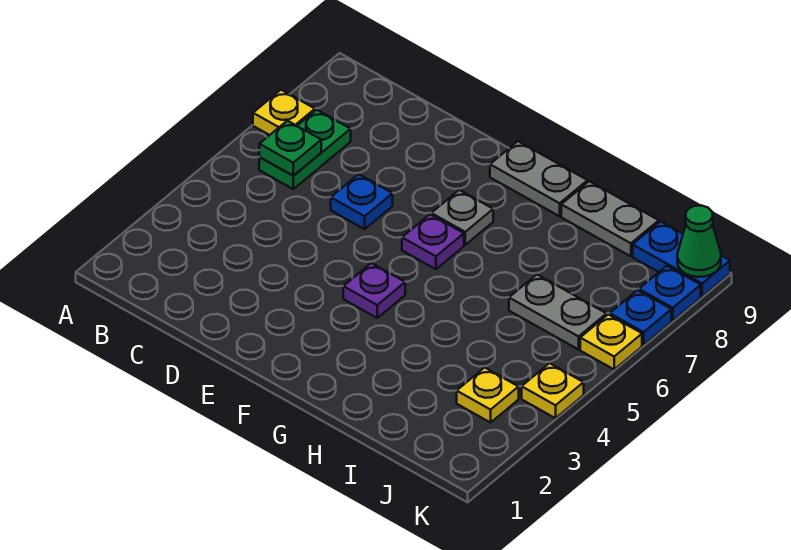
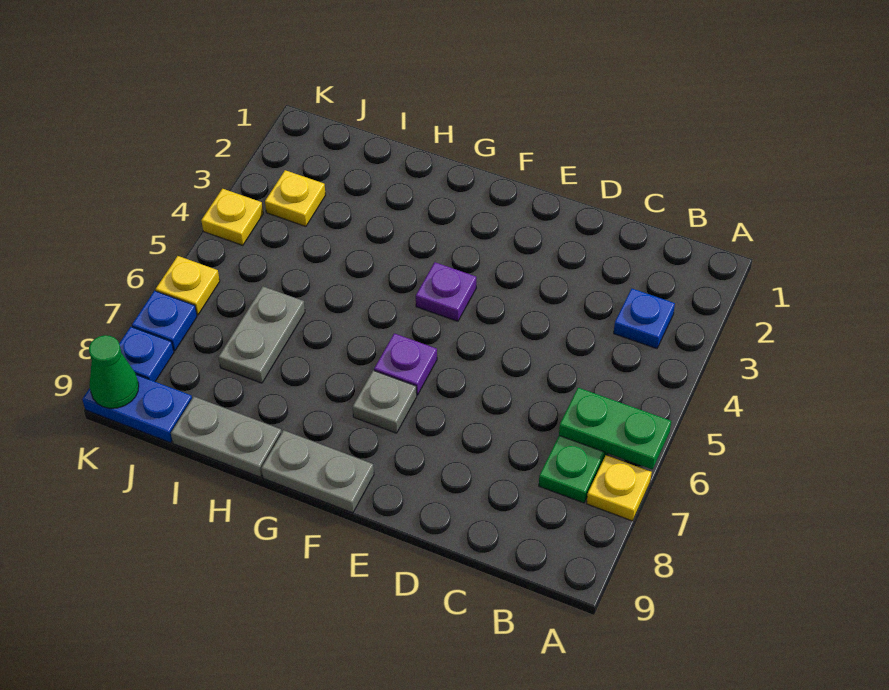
green 1x1 plate [259,121,321,176] -> green 1x2 plate [559,388,671,469]
blue 1x1 plate [331,174,393,229] -> blue 1x1 plate moved to [614,289,675,349]
grey 1x2 plate [509,275,607,349] -> grey 1x2 plate turned to [218,287,305,383]

